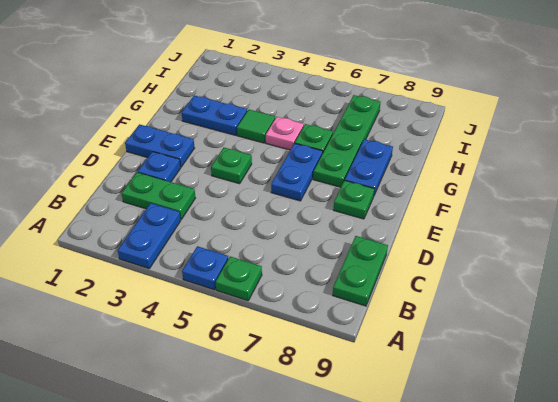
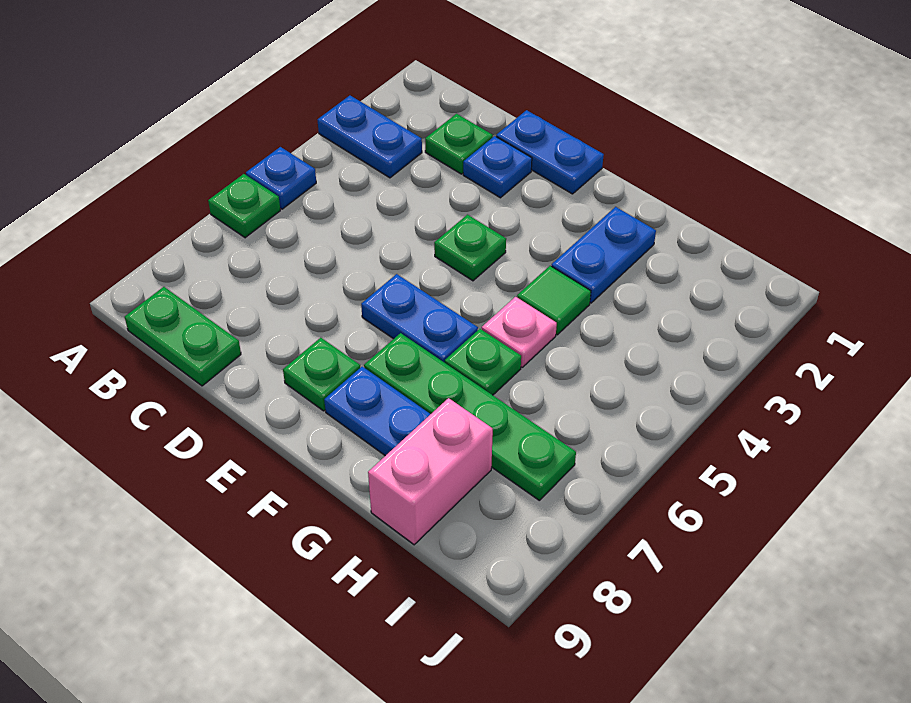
green 1x2 plate [122,172,195,219] -> green 1x1 plate [425,114,493,174]
blue 1x2 plate [125,124,194,167] -> blue 1x2 plate turned to [496,110,604,194]
none -> pink 1x2 brick [368,398,493,545]

